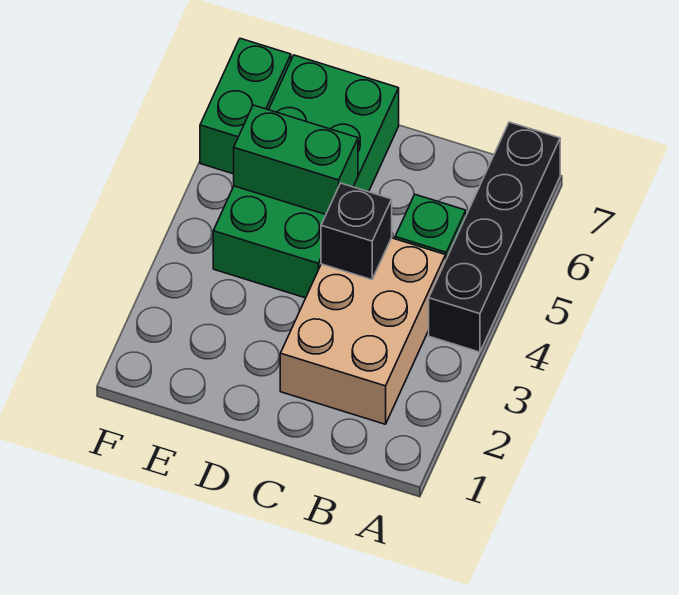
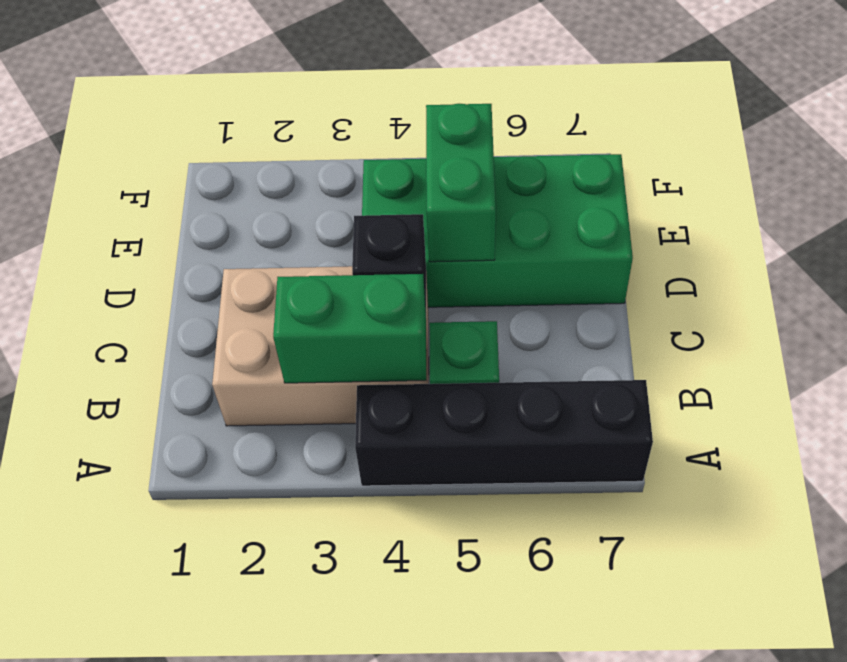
green 1x2 brick [200,38,291,174] -> green 1x2 brick moved to [273,274,426,383]

